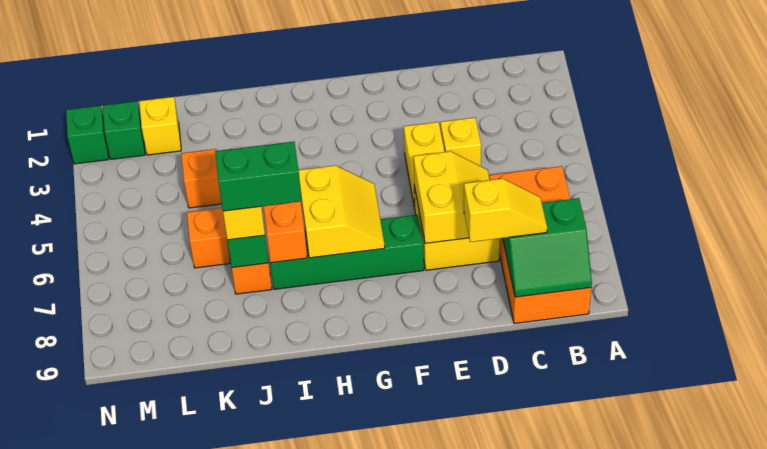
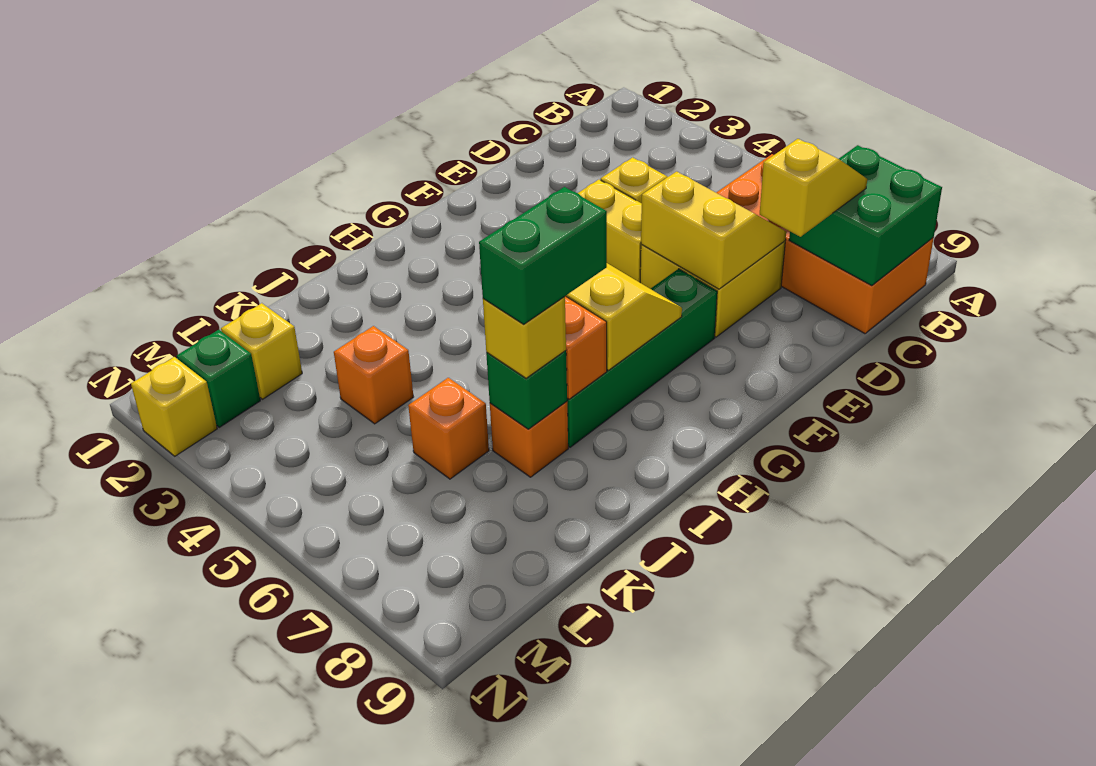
green 2x2 slope [503,198,592,297] -> green 2x2 brick [789,145,942,286]
green 1x1 brick [66,106,109,164] -> yellow 1x1 brick [131,357,217,456]

